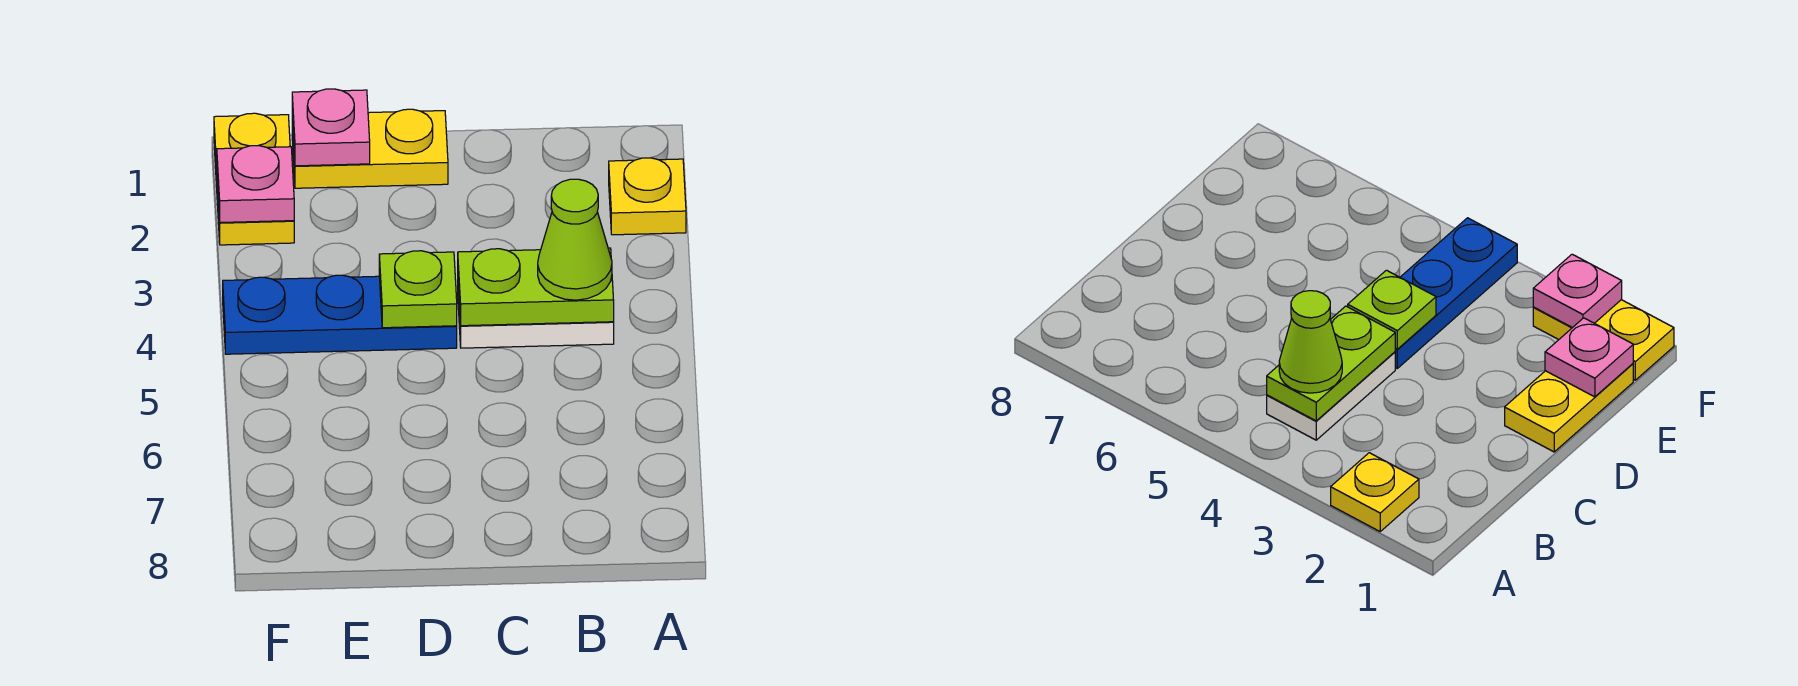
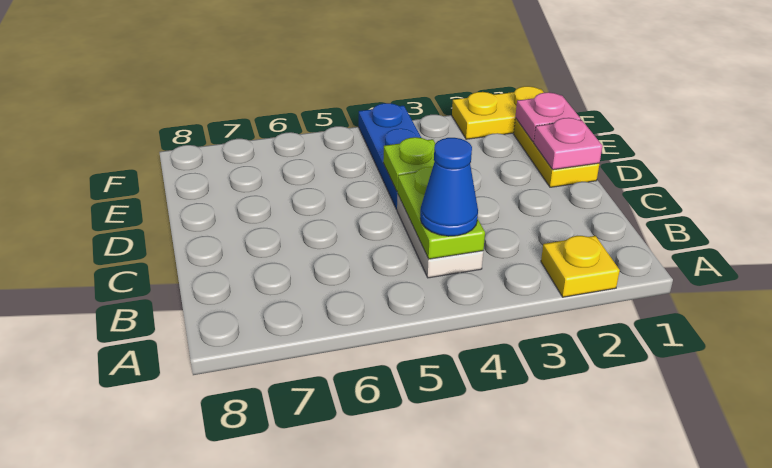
lime 1x1 cone [538,179,612,300] -> blue 1x1 cone [420,138,478,236]
pink 1x1 plate [217,146,294,223] -> pink 1x1 plate moved to [534,118,602,170]

